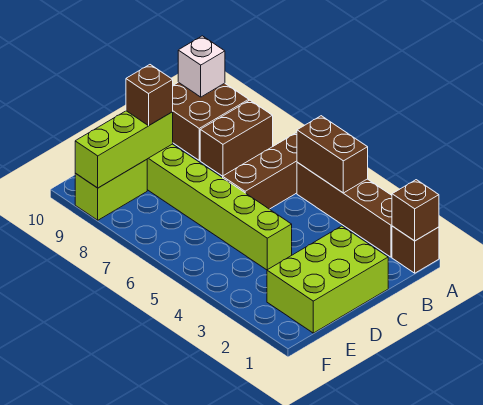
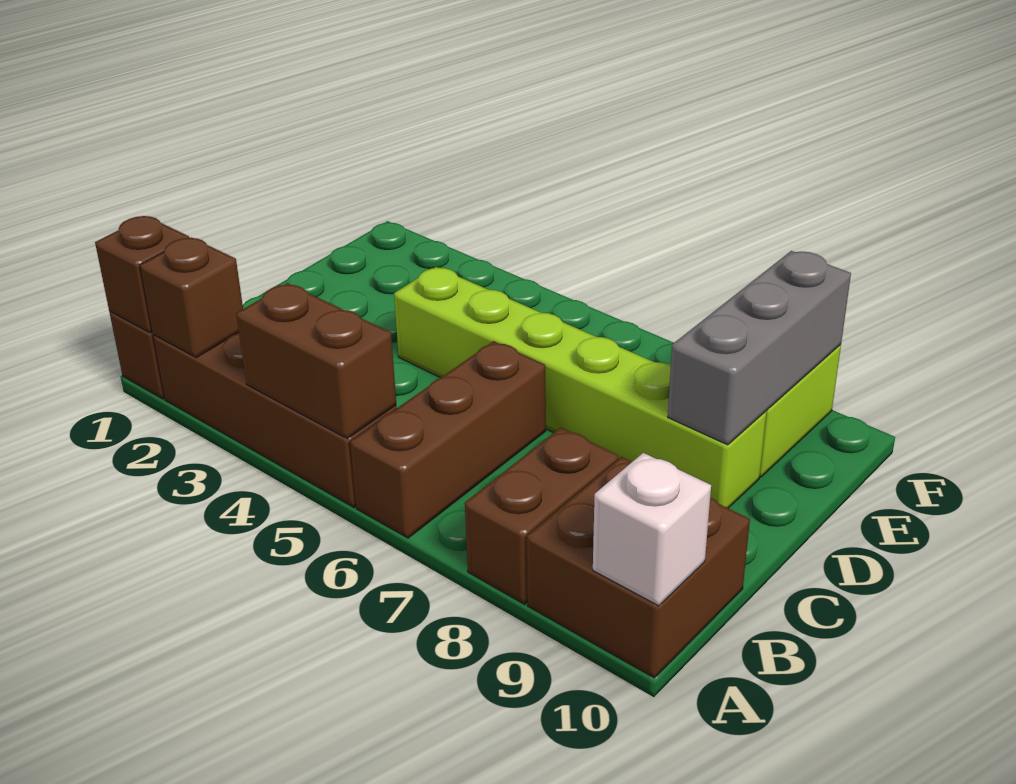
lime 2x3 brick [267,226,388,333] -> none
lime 1x3 brick [75,111,173,188] -> grey 1x3 brick [668,251,851,445]
brown 1x1 brick [126,65,173,126] -> brown 1x1 brick moved to [140,237,243,357]

